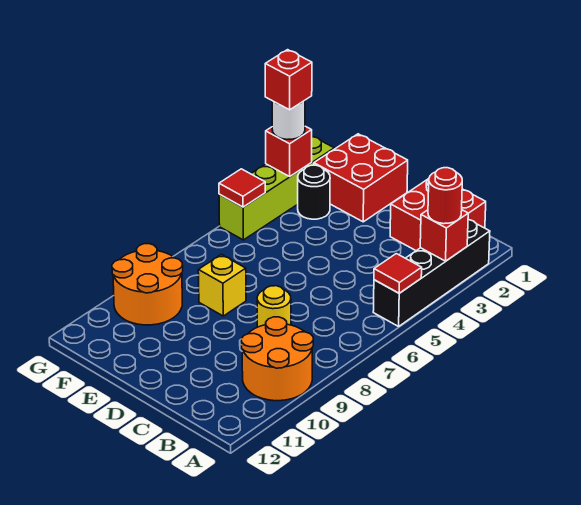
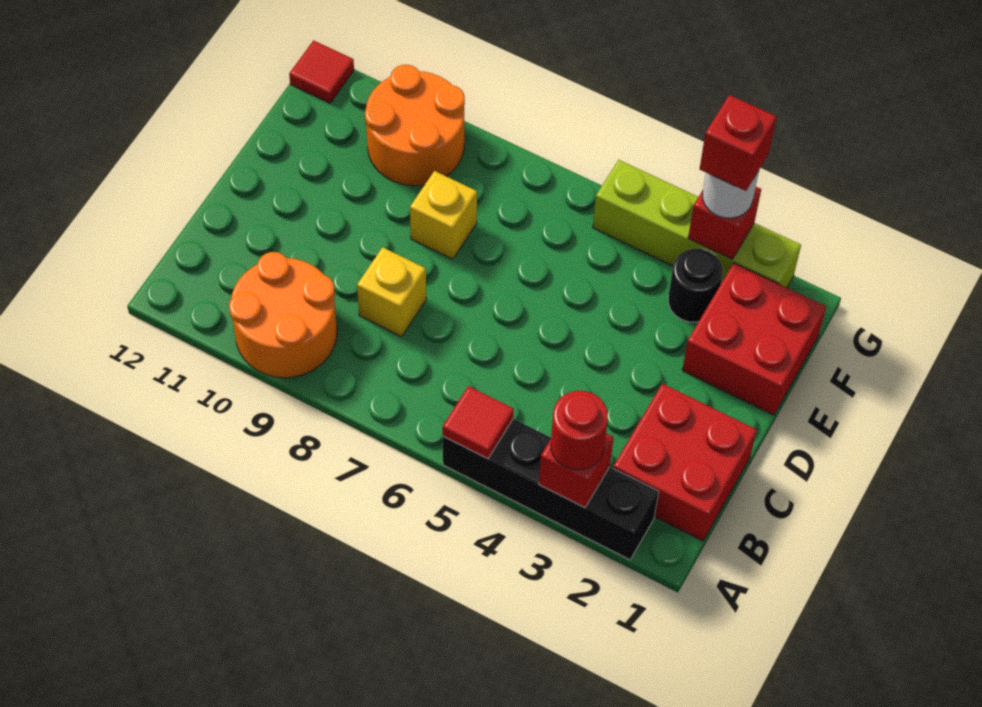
yellow 1x1 round brick [257,286,291,327] -> yellow 1x1 brick [357,247,426,337]
red 1x1 tile [219,169,265,207] -> red 1x1 tile moved to [289,40,354,103]

